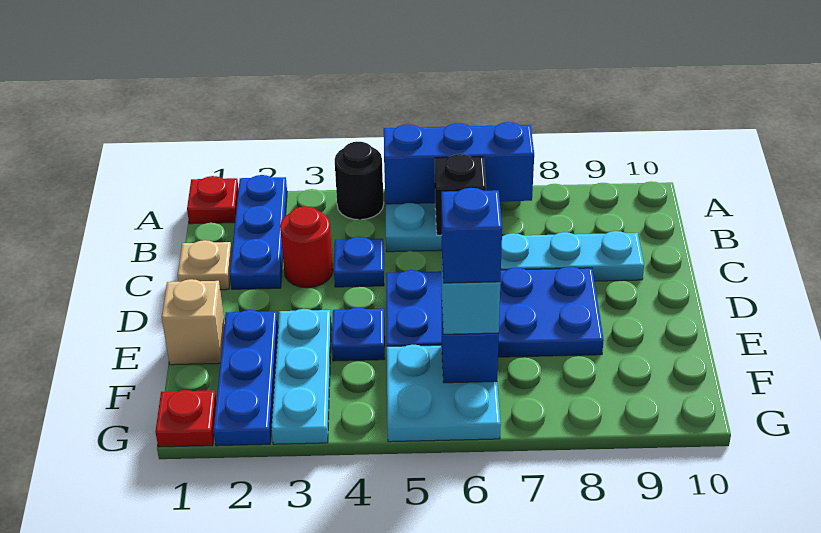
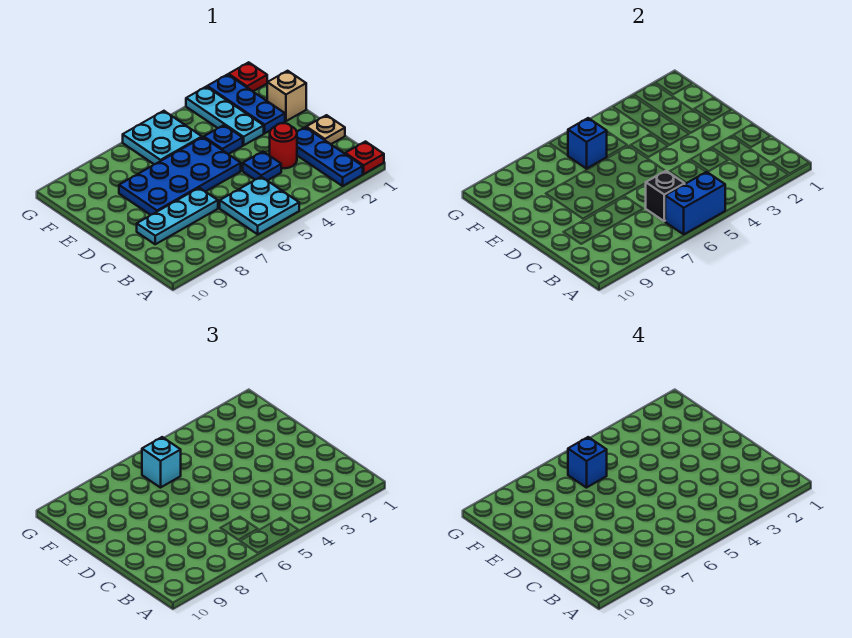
black 1x1 round brick [335,142,384,220] -> none
blue 1x3 brick [384,122,534,204] -> blue 1x2 brick [665,172,725,234]

